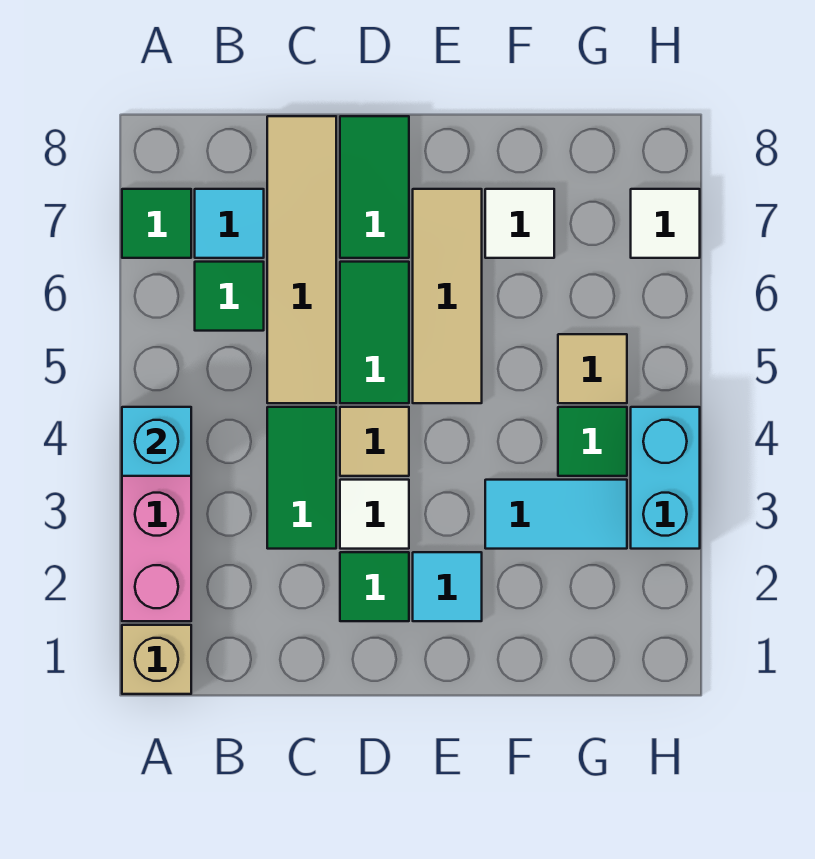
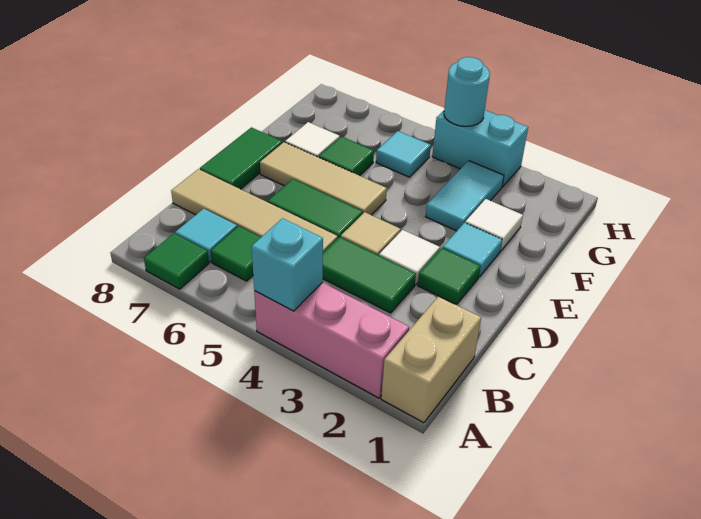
tan 1x1 brick [122,625,191,694] -> tan 1x2 brick [381,296,481,423]
green 1x2 tile [340,116,409,258] -> green 1x2 tile turned to [200,127,282,189]
green 1x1 tile [558,407,627,476] -> green 1x1 tile moved to [319,136,374,176]
tan 1x1 tile [558,334,627,403] -> cyan 1x1 tile [376,131,431,177]
none -> cyan 1x1 round brick [444,57,490,126]
white 1x1 tile [631,189,700,258] -> white 1x1 tile moved to [465,199,523,251]

